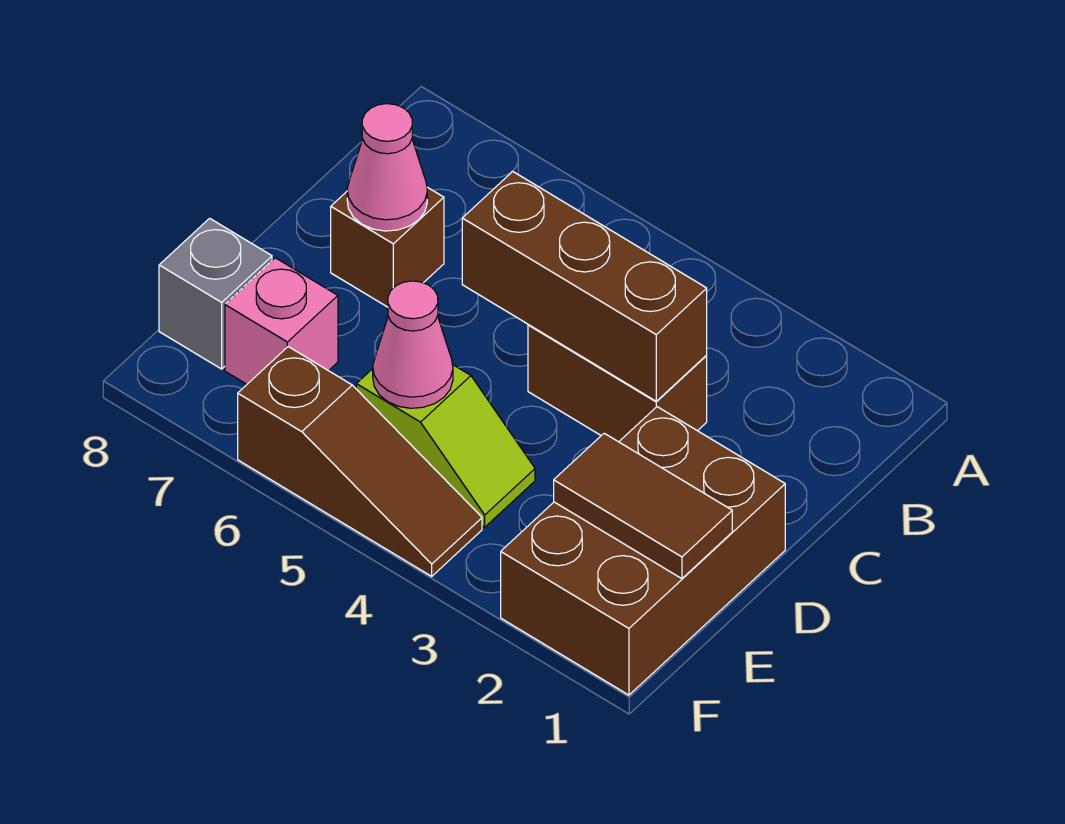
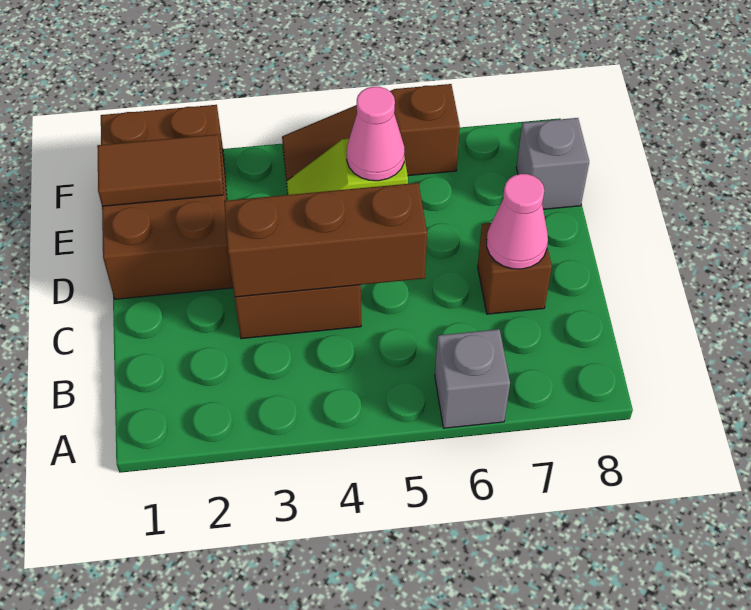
none -> grey 1x1 brick [435,329,510,428]
pink 1x1 brick [225,258,338,384] -> none

